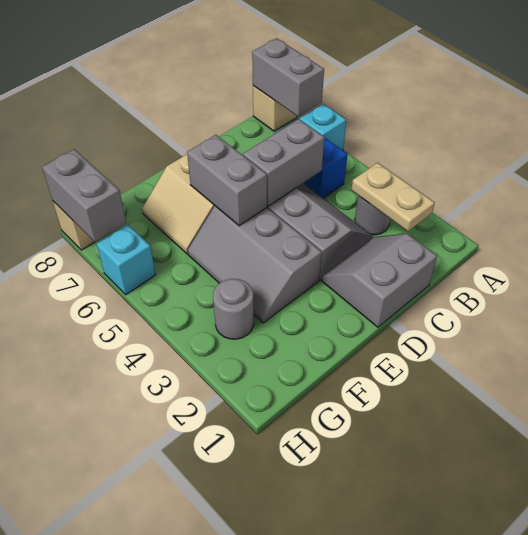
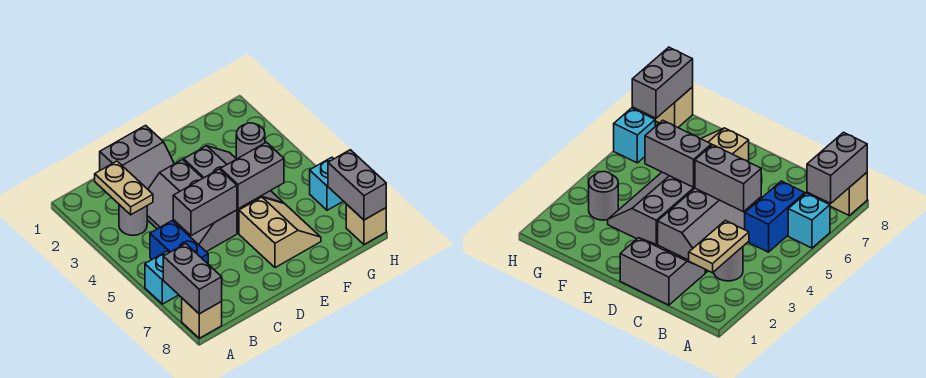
grey 1x2 brick [187,135,267,226] -> grey 1x2 brick turned to [221,142,284,209]

